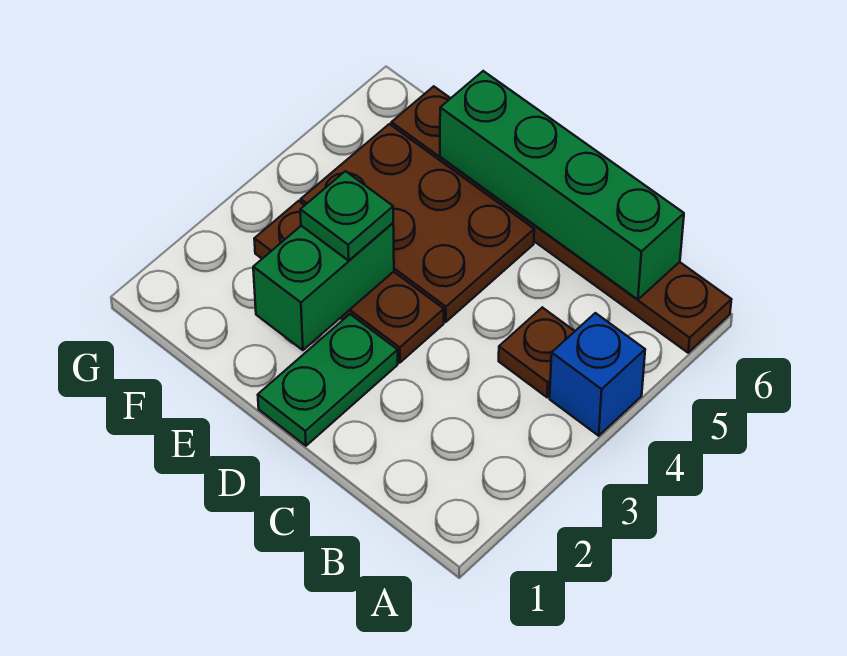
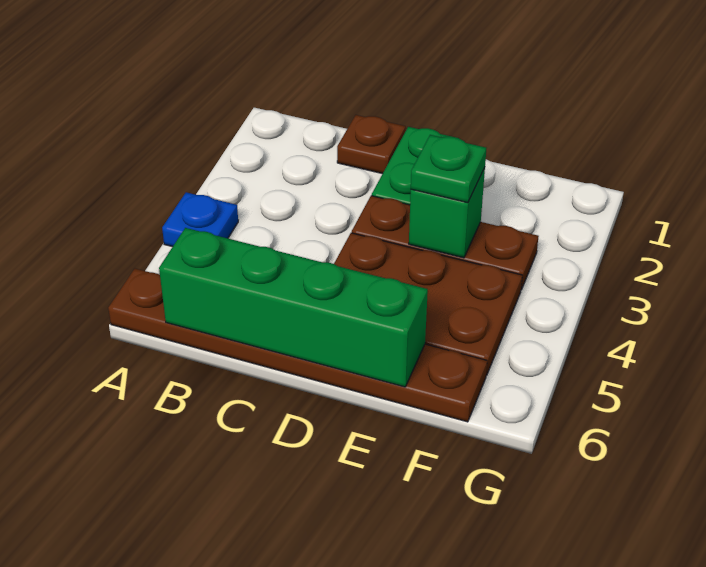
blue 1x1 brick [550,313,645,436] -> blue 1x1 plate [162,192,238,247]
brown 1x1 plate [499,307,575,397] -> brown 1x1 plate moved to [337,115,406,174]
green 1x2 brick [253,223,394,350] -> green 1x1 brick [409,168,485,258]

